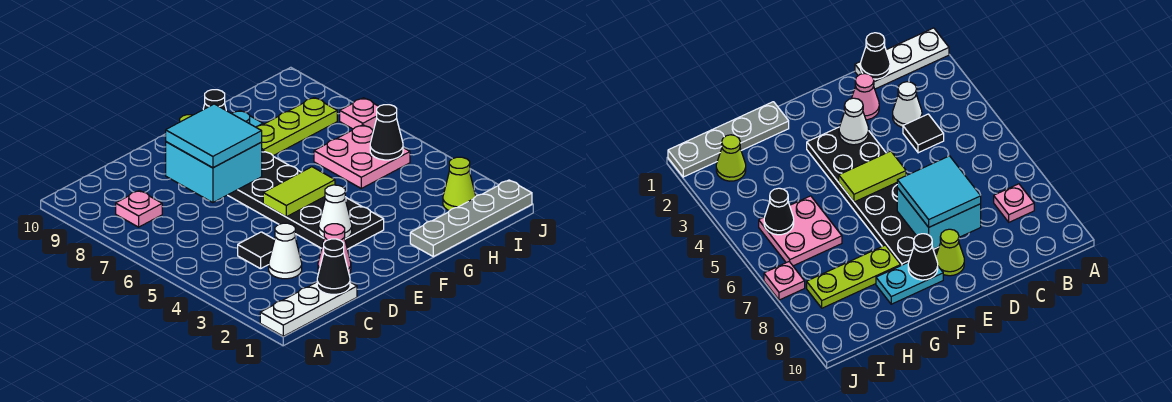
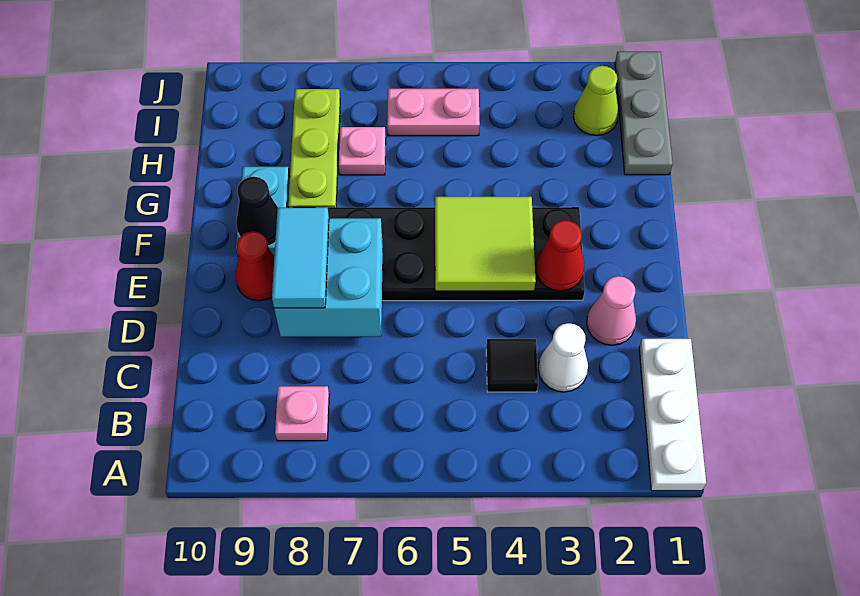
black 1x1 cone [317,239,350,294] -> none
cyan 2x2 tile [166,104,262,168] -> cyan 1x2 tile [272,207,329,308]
white 1x1 cone [319,185,352,238] -> red 1x1 cone [536,220,584,291]
lime 1x2 tile [263,167,335,217] -> lime 2x2 tile [435,197,536,291]
lime 1x1 cone [936,229,964,276] -> red 1x1 cone [236,232,274,301]
grey 1x4 plate [410,180,532,257] -> grey 1x3 plate [615,52,673,175]
pink 2x2 plate [314,125,410,188] -> pink 1x2 plate [387,89,480,136]
black 1x1 cone [370,105,403,160] -> none
pink 1x1 plate [340,98,379,130] -> pink 1x1 plate moved to [339,127,386,175]

